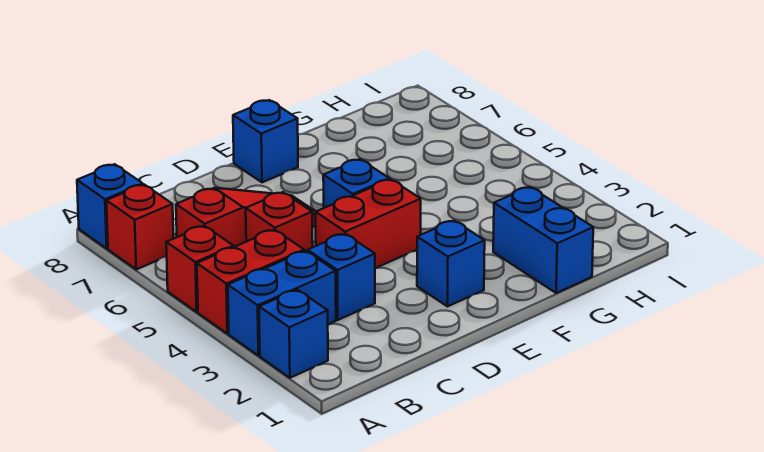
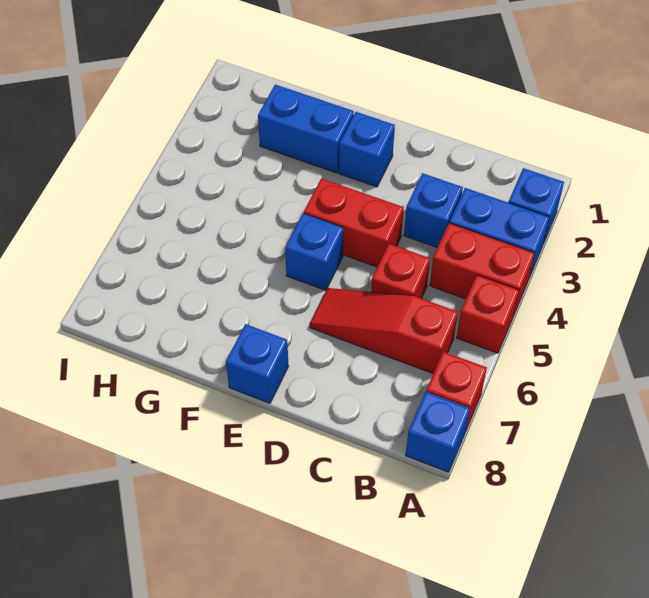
blue 1x2 brick [493,187,593,293] -> blue 1x2 brick turned to [258,85,354,173]

